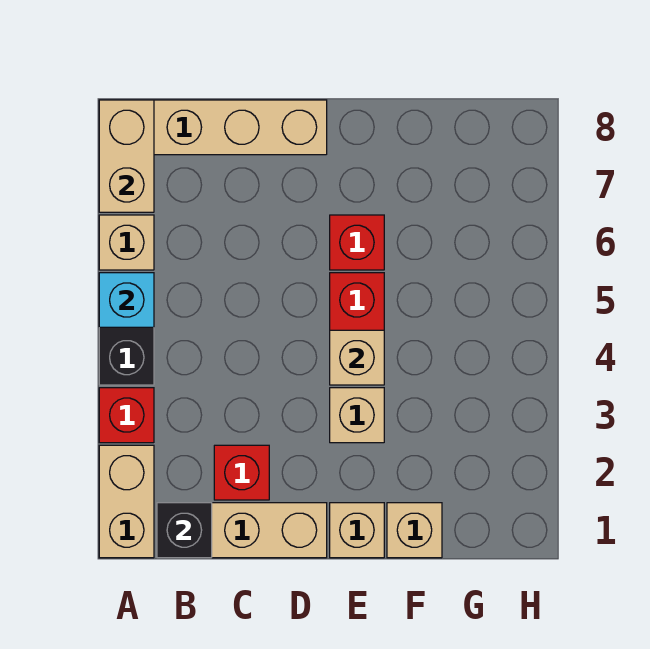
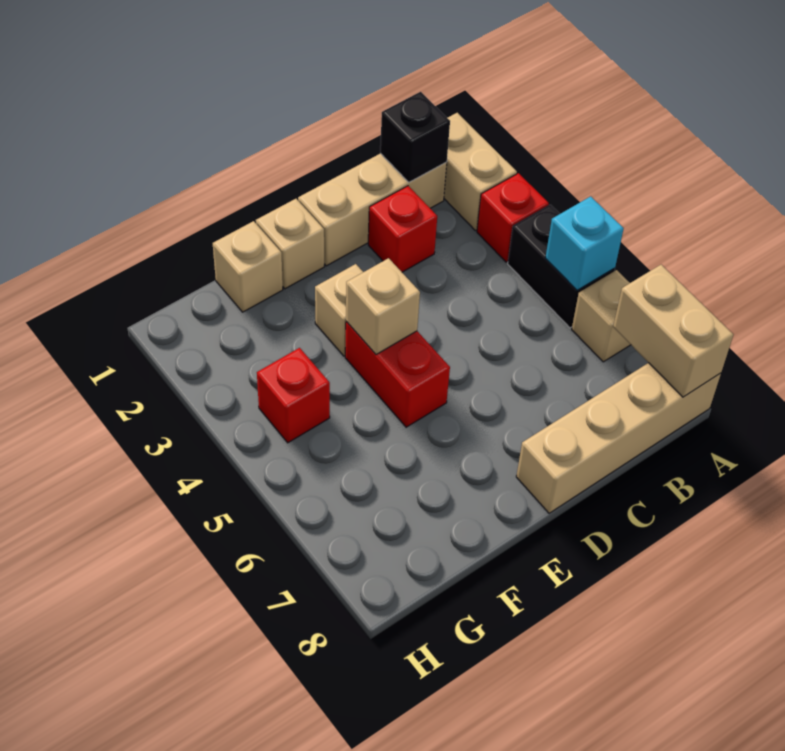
red 1x1 brick [330,215,384,270] -> red 1x1 brick moved to [257,348,330,443]

